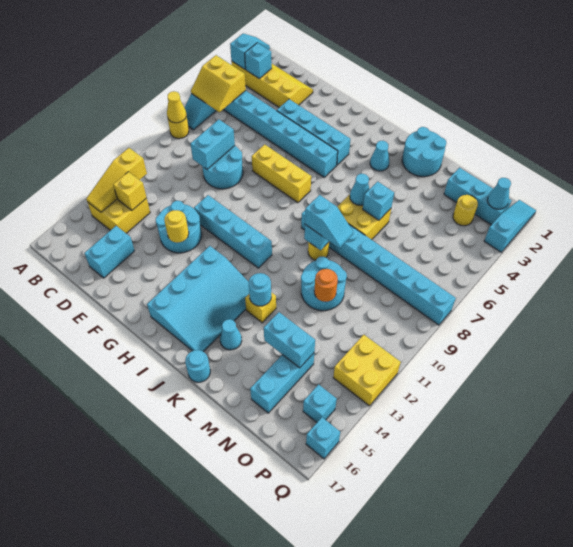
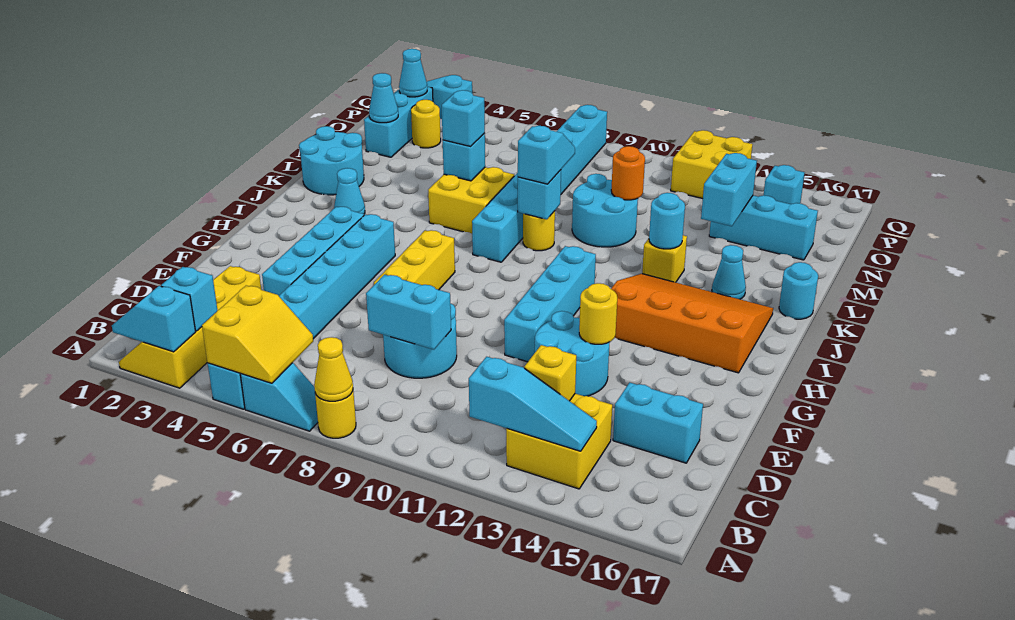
yellow 1x3 slope [86,148,147,212] -> cyan 1x3 slope [469,357,597,451]
cyan 3x4 slope [147,246,249,352] -> orange 3x4 slope [611,274,773,373]
cyan 1x1 cone [350,173,369,205] -> cyan 1x1 cone moved to [369,73,398,123]
cyan 1x1 brick [306,417,340,459] -> cyan 1x1 brick moved to [442,90,485,147]

